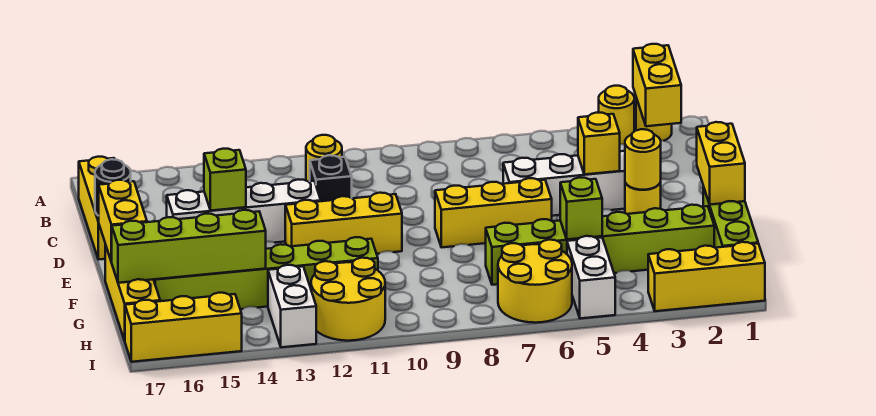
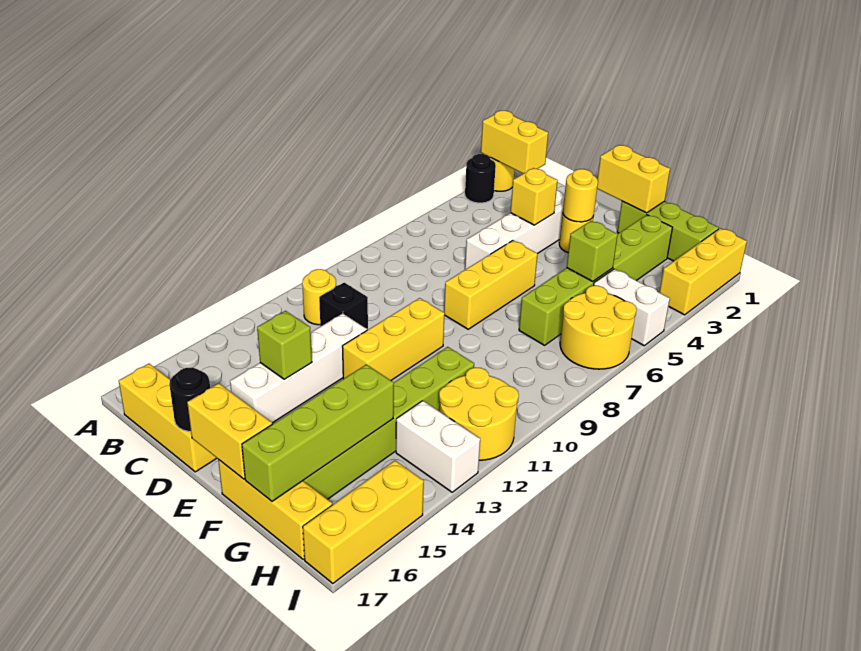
yellow 1x1 round brick [599,86,634,144] -> black 1x1 round brick [465,154,496,203]

